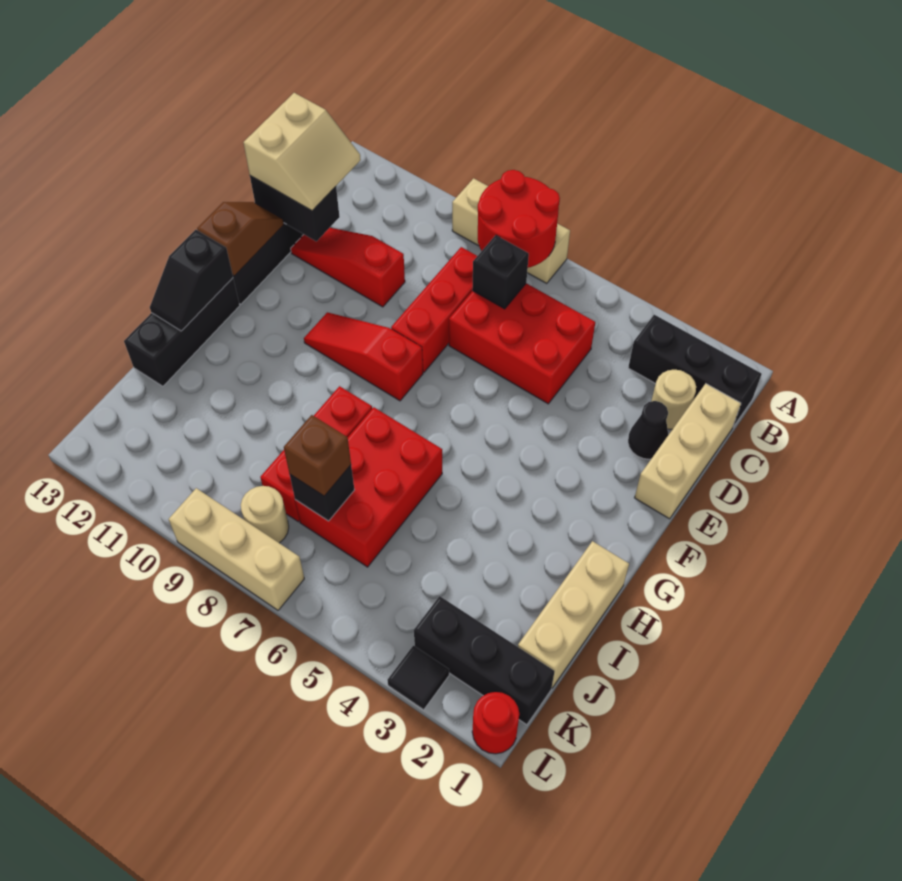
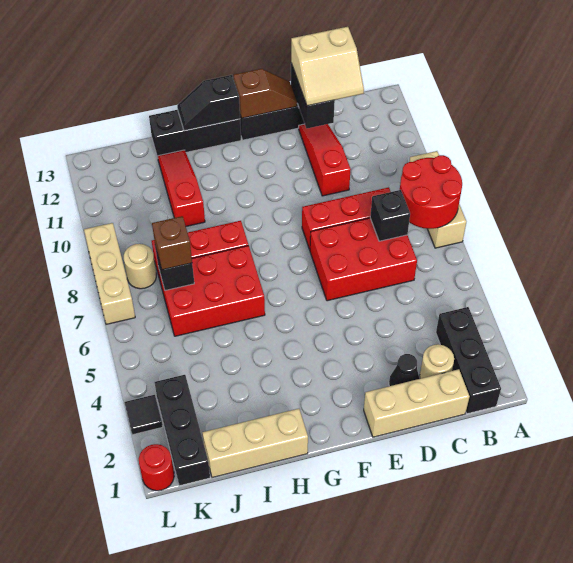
red 2x3 brick [449,283,595,404] -> red 2x3 brick turned to [310,218,417,301]
red 1x3 slope [304,312,423,401] -> red 1x3 slope moved to [158,150,205,226]

